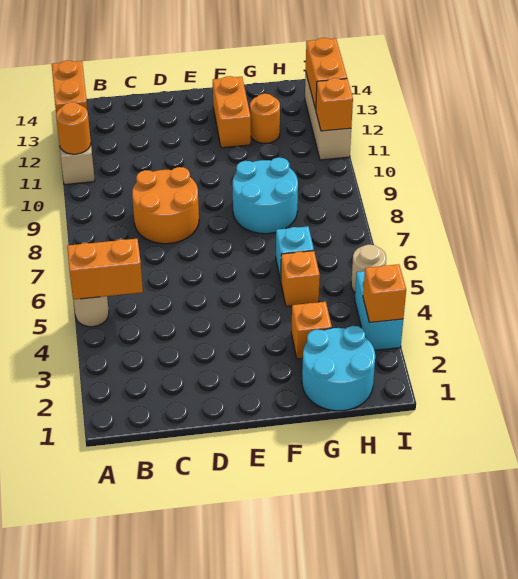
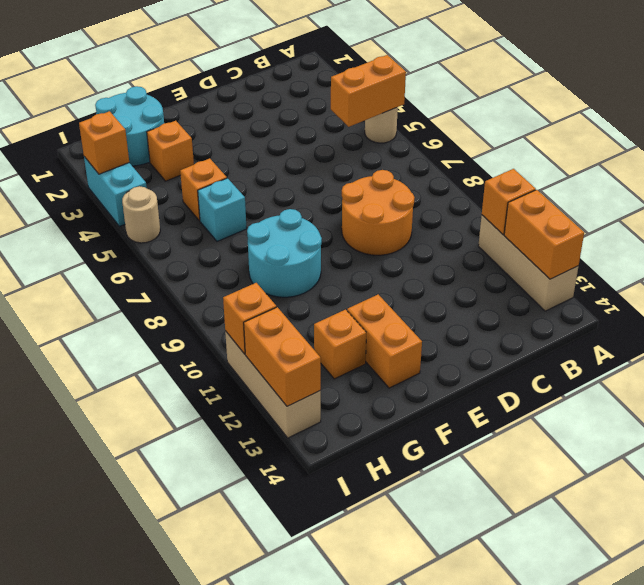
orange 1x1 round brick [56,102,91,154] -> orange 1x1 brick [482,169,536,234]
orange 1x1 round brick [250,94,280,143] -> orange 1x1 brick [314,310,366,379]

